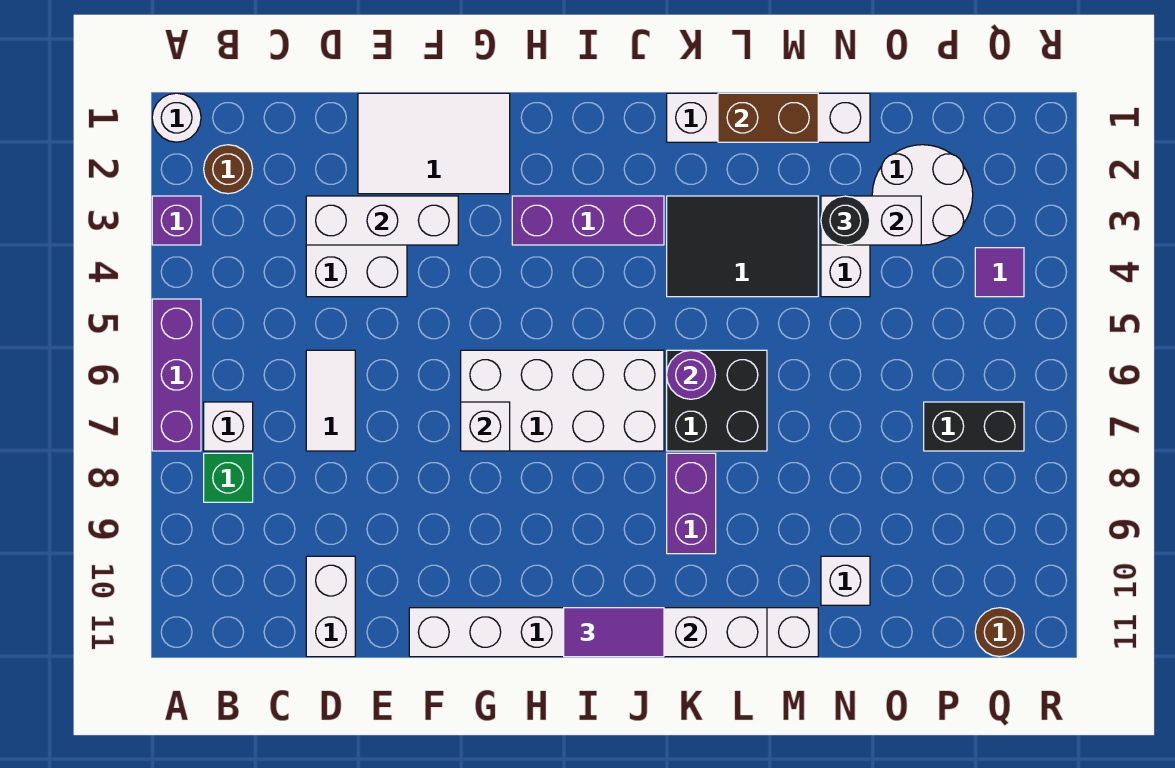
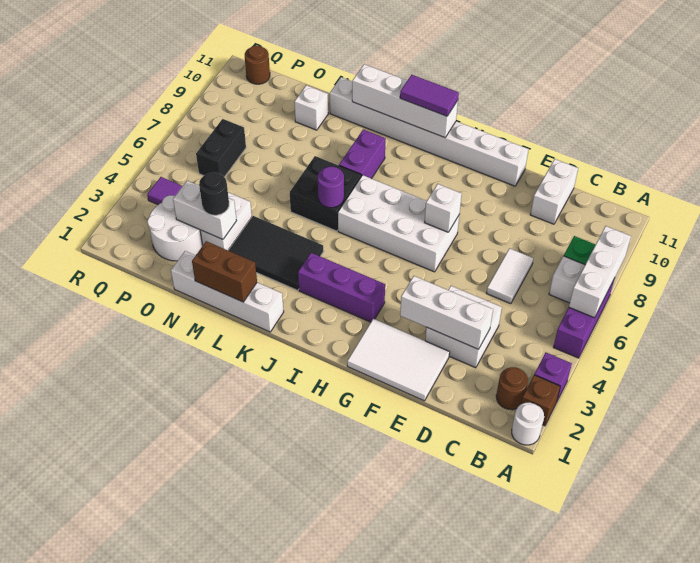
none -> brown 1x1 brick [521,375,560,426]
none -> white 1x3 brick [569,226,631,318]
black 1x2 brick [924,402,1024,451] -> black 1x2 brick turned to [196,119,246,177]

